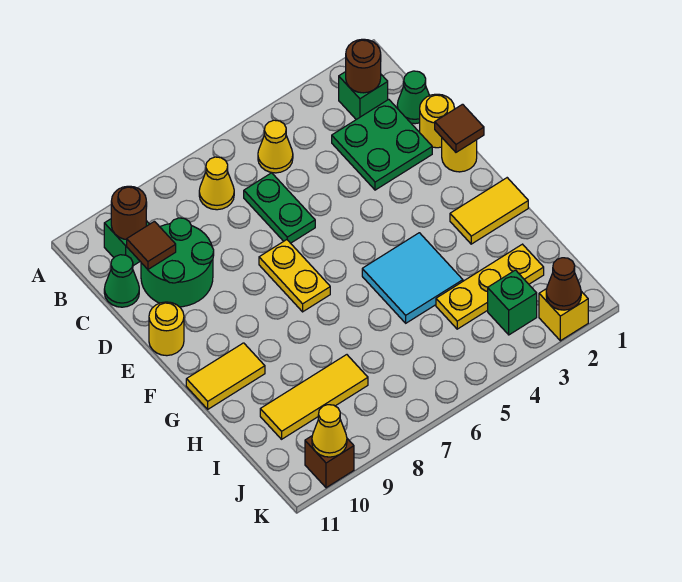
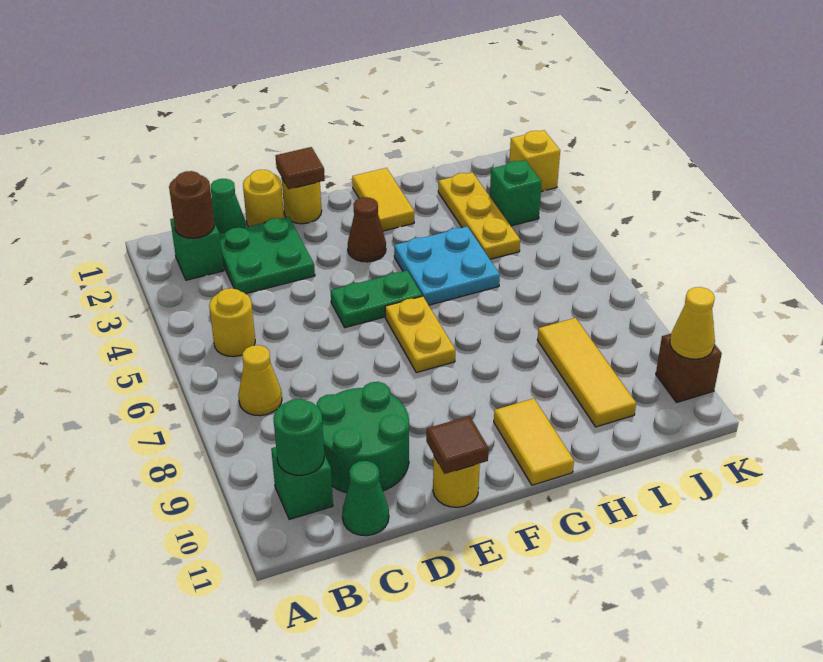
yellow 1x1 cone [258,120,293,173] -> yellow 1x1 round brick [209,288,255,357]
brown 1x1 round brick [111,186,146,239] -> green 1x1 round brick [273,399,324,475]
green 1x2 plate [244,173,315,243] -> green 1x2 plate moved to [331,271,422,328]
brown 1x1 tile [127,221,176,269] -> brown 1x1 tile moved to [426,416,489,474]
yellow 1x2 plate [259,240,330,312] -> yellow 1x2 plate turned to [385,296,455,373]
cyan 2x2 tile [362,233,463,323] -> cyan 2x2 plate [394,226,500,305]
brown 1x1 cone [546,258,581,310] -> brown 1x1 cone moved to [348,197,386,262]

